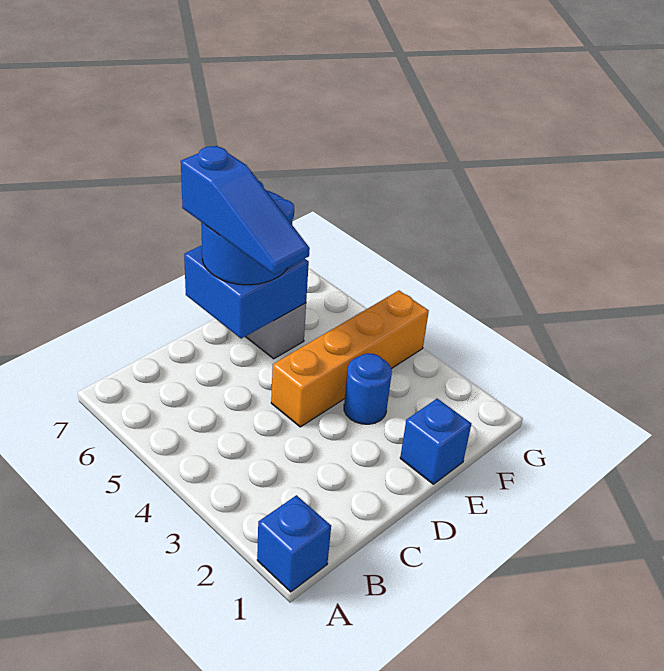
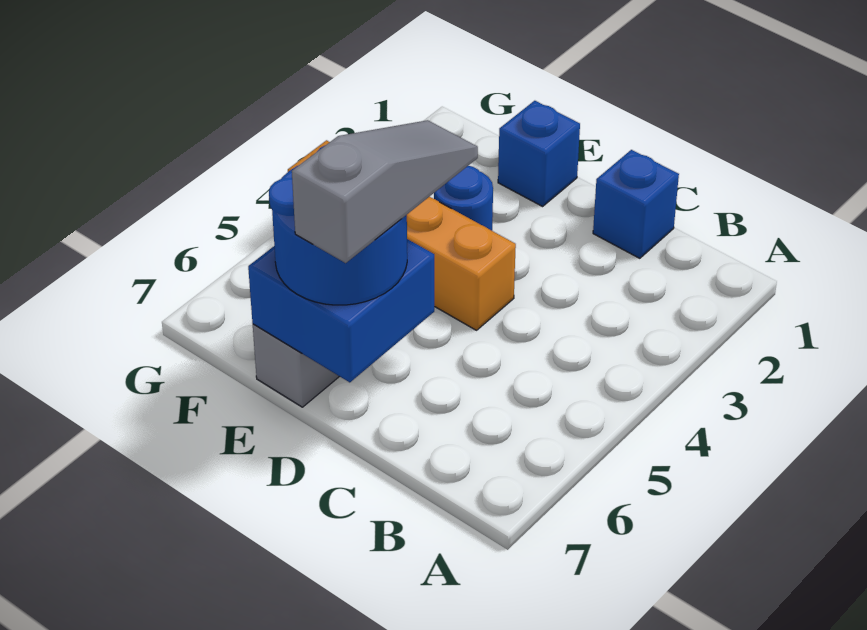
blue 1x1 brick [257,495,331,592] -> blue 1x1 brick moved to [593,150,679,258]
blue 1x3 slope [181,146,310,275] -> grey 1x3 slope [292,120,478,263]

